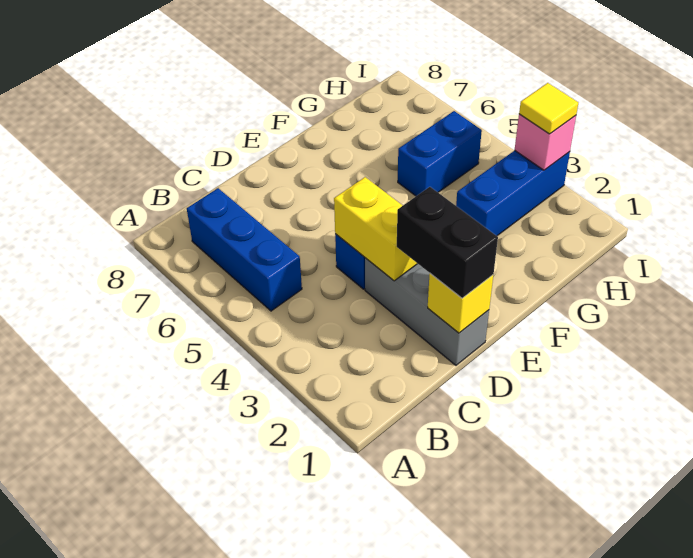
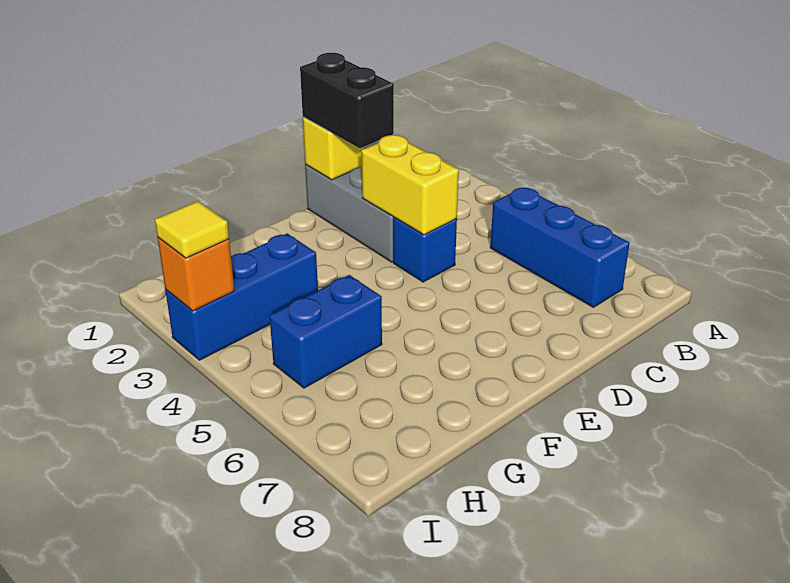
pink 1x1 brick [515,114,576,170] -> orange 1x1 brick [158,238,235,311]

